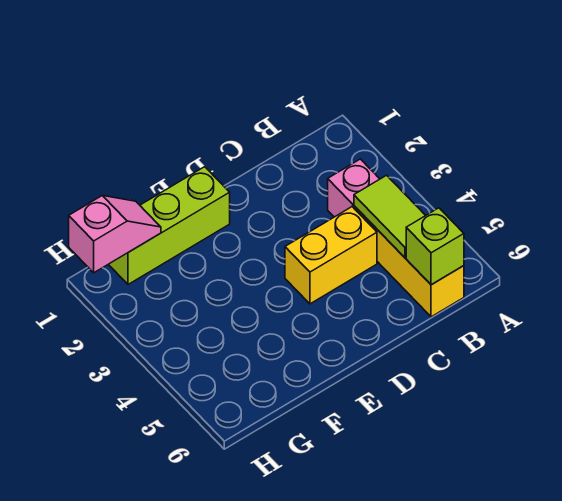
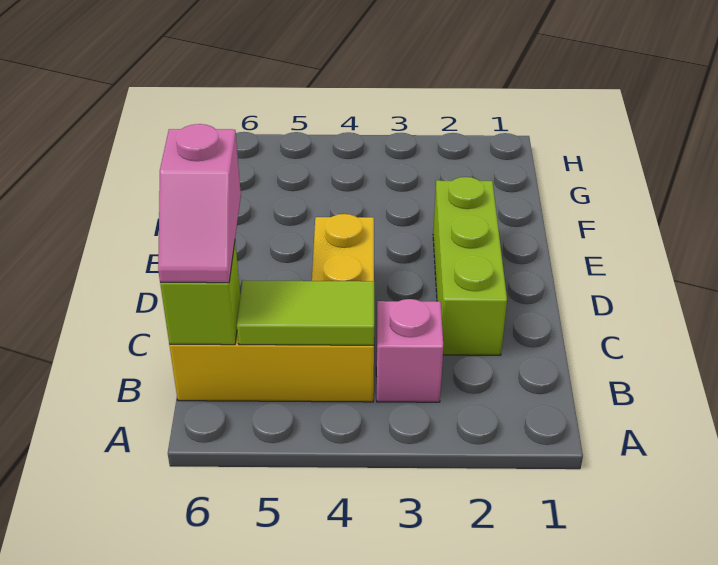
lime 1x3 brick [108,167,230,284] -> lime 1x3 brick moved to [433,177,507,355]
pink 1x2 slope [69,196,161,273] -> pink 1x2 slope moved to [158,124,241,283]

